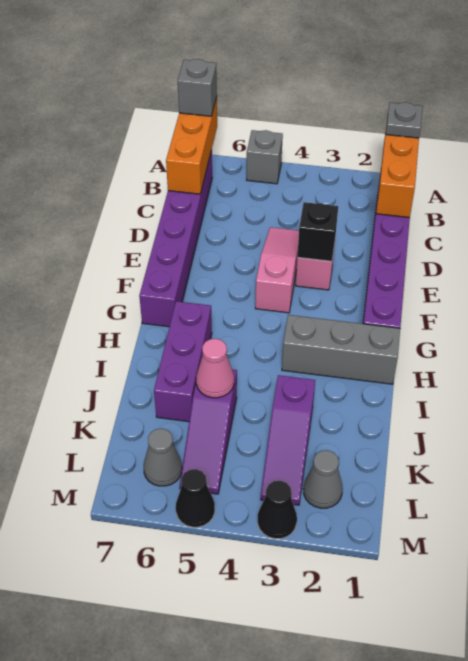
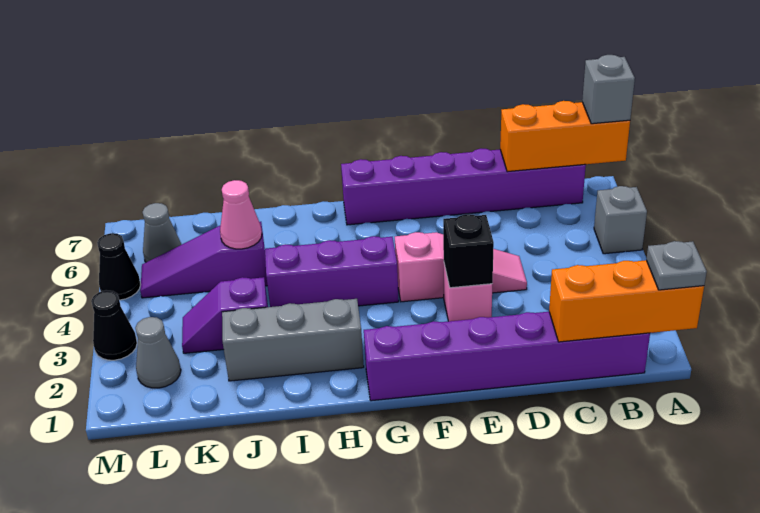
grey 1x3 brick [282,315,400,384] -> grey 1x3 brick turned to [222,299,364,381]
purple 1x3 brick [154,301,212,422] -> purple 1x3 brick moved to [265,236,399,307]
purple 1x3 slope [261,375,315,505] -> purple 1x2 slope [182,277,268,353]

